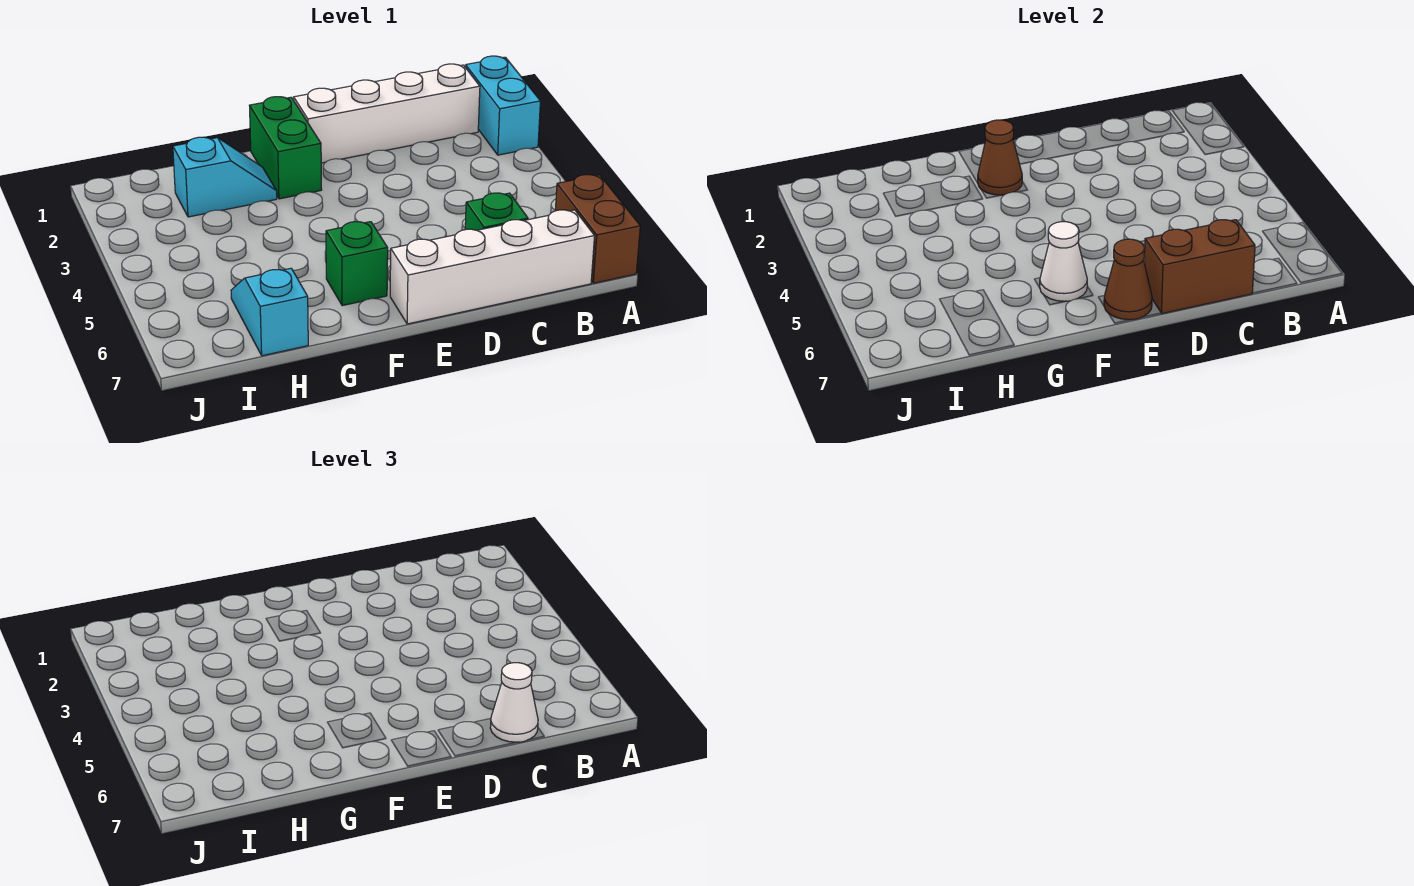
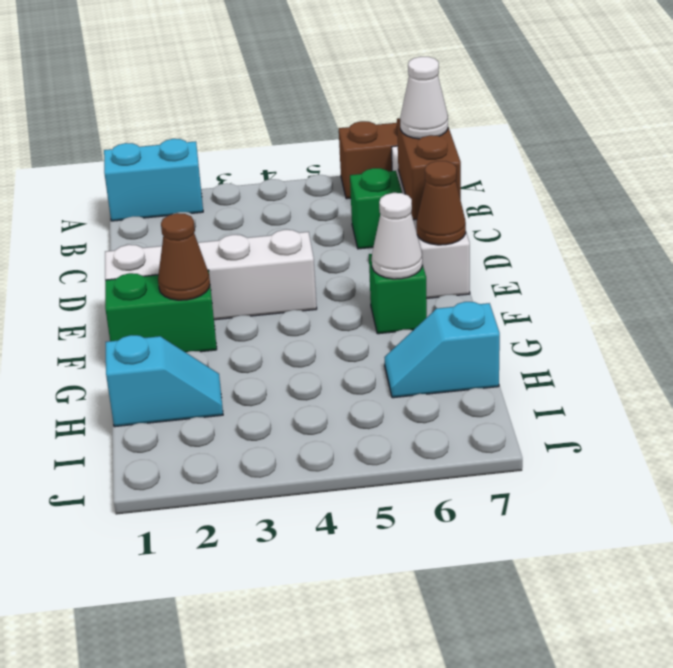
white 1x4 brick [294,64,480,163] -> white 1x4 brick turned to [105,230,317,320]
cyan 1x2 slope [173,137,277,217] -> cyan 1x2 slope turned to [106,335,223,427]

